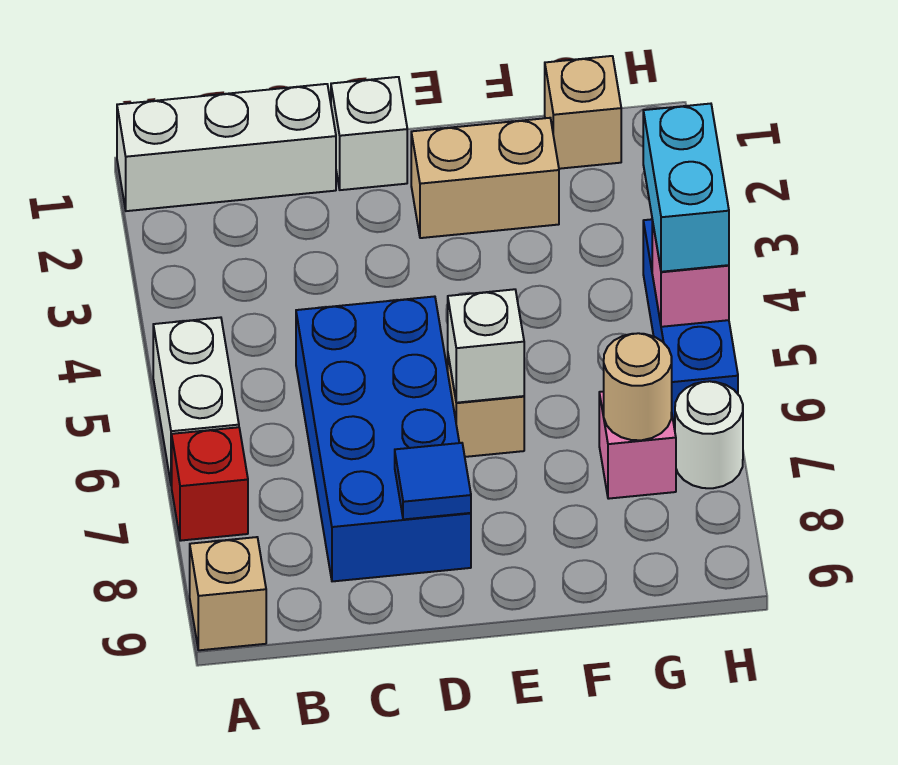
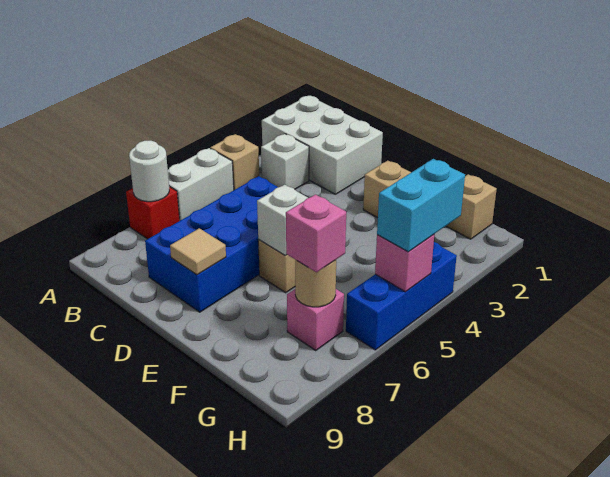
white 1x3 brick [117,84,336,211] -> white 2x3 brick [262,96,383,194]
tan 1x1 brick [190,537,266,650] -> tan 1x1 brick moved to [210,134,259,190]
white 1x1 brick [331,77,407,190] -> white 1x1 brick moved to [261,134,309,189]
blue 1x1 tile [395,443,471,519] -> tan 1x1 tile [170,228,226,275]
none -> pink 1x1 brick [286,194,346,272]
white 1x1 round brick [675,381,743,488] -> white 1x1 round brick moved to [129,141,169,202]

